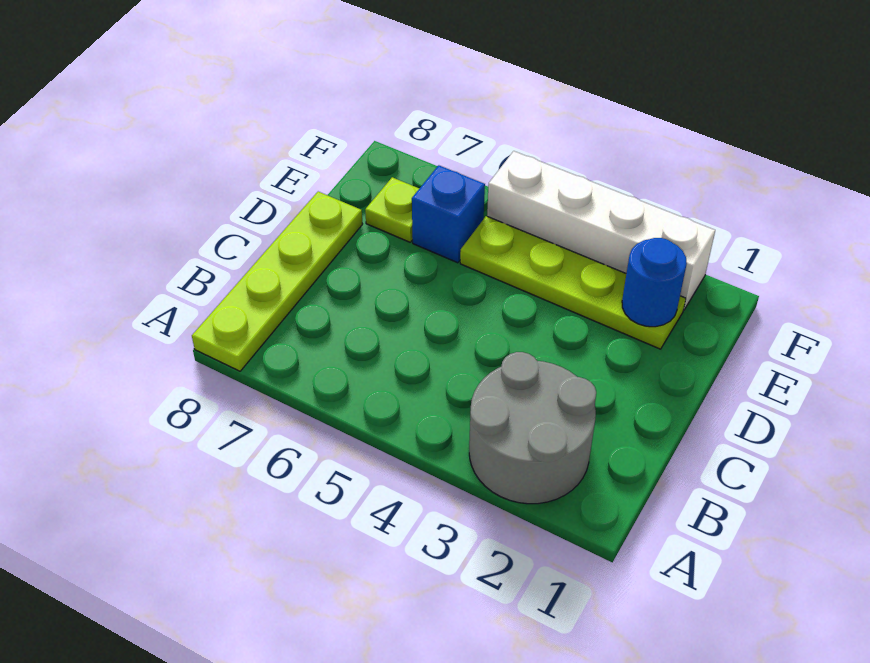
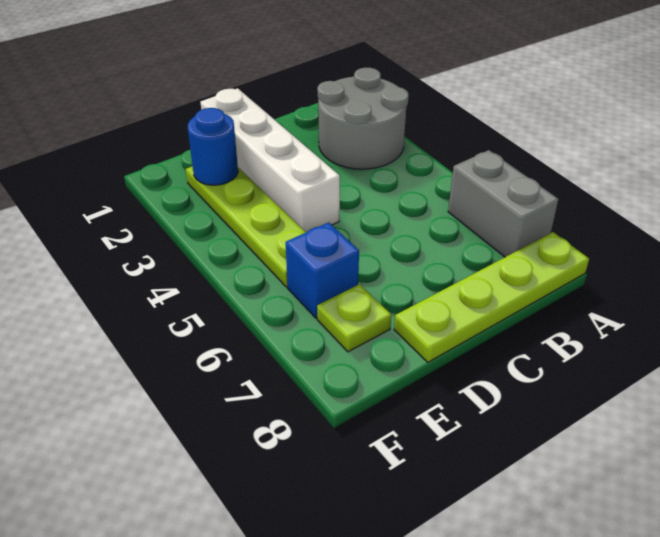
none -> grey 1x2 brick [448,150,558,257]
white 1x4 brick [487,151,715,310] -> white 1x4 brick moved to [200,88,340,232]

